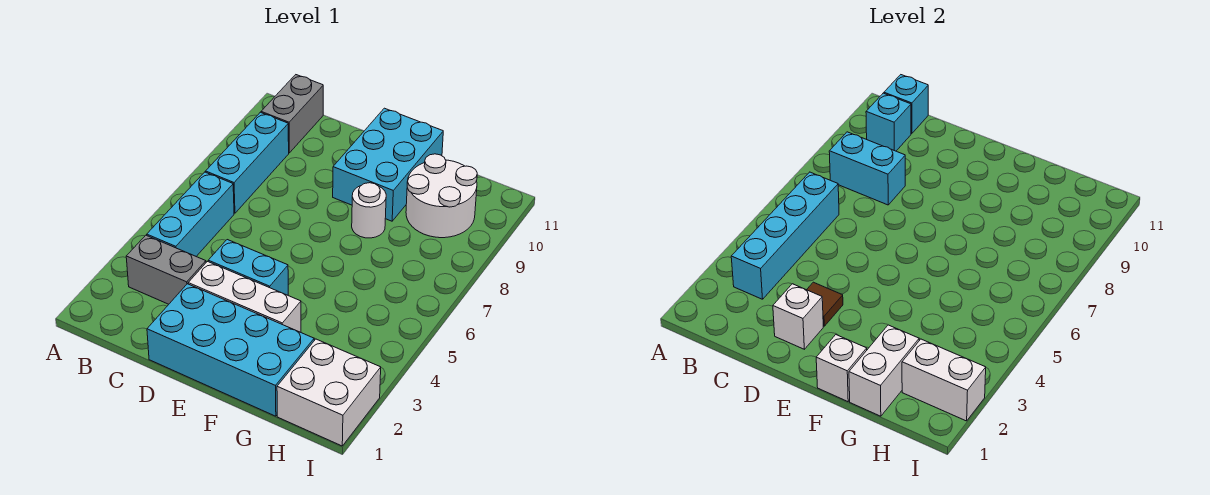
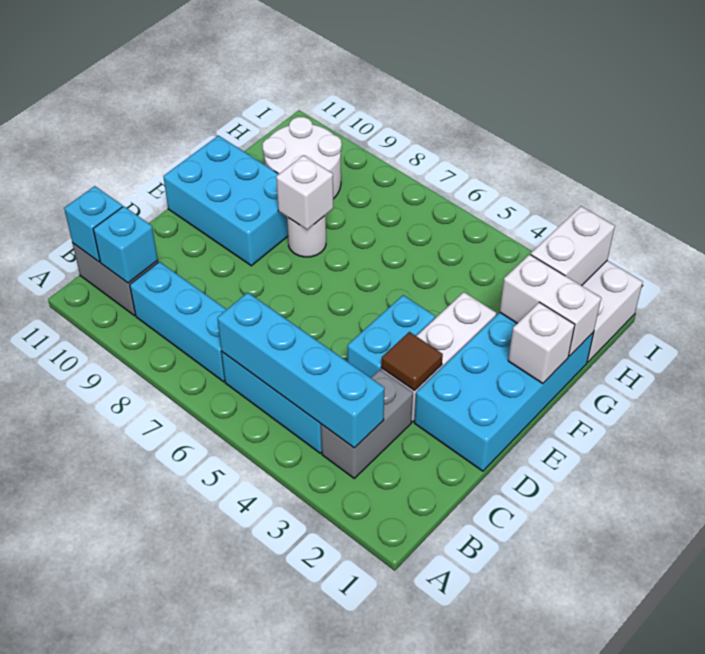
cyan 1x2 brick [829,132,905,205] -> none
white 1x1 brick [773,284,823,349] -> white 1x1 brick moved to [276,155,334,230]

